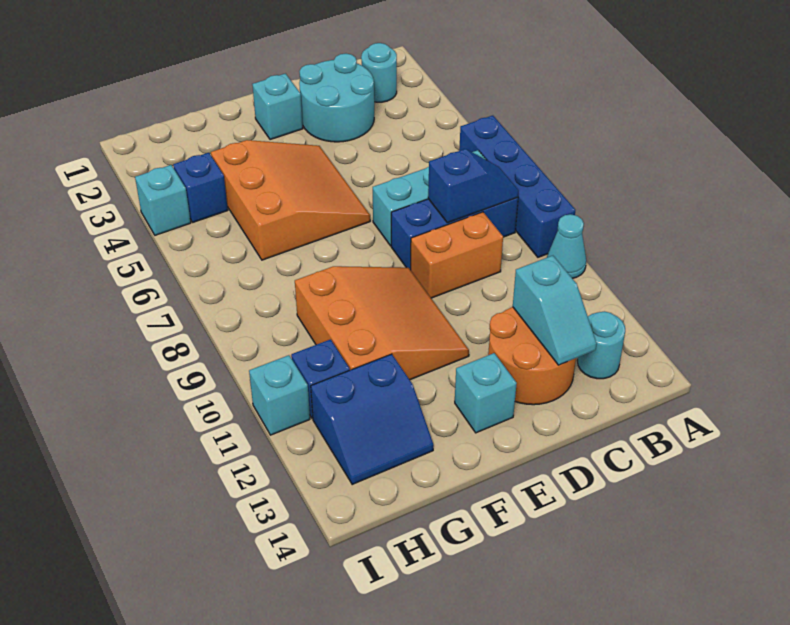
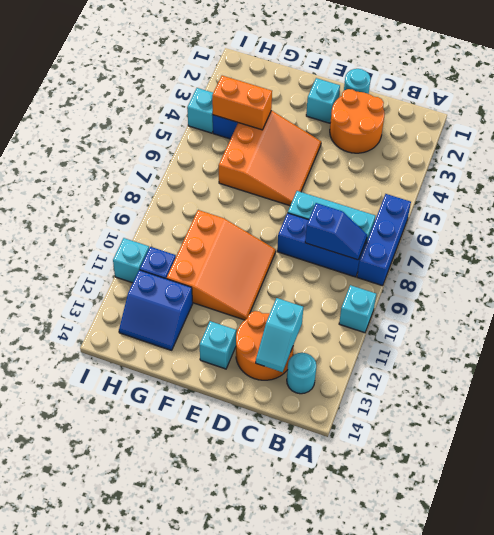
blue 1x4 brick [459,115,575,257] -> blue 1x3 brick [357,194,411,286]
cyan 1x1 cone [547,214,586,278] -> cyan 1x1 brick [339,285,376,333]
cyan 1x1 round brick [361,43,397,102] -> cyan 1x1 round brick moved to [344,69,371,94]
cyan 2x2 round brick [299,54,374,142] -> orange 2x2 round brick [330,89,385,153]
orange 1x2 brick [411,212,503,298] -> orange 1x2 brick moved to [212,76,272,130]

